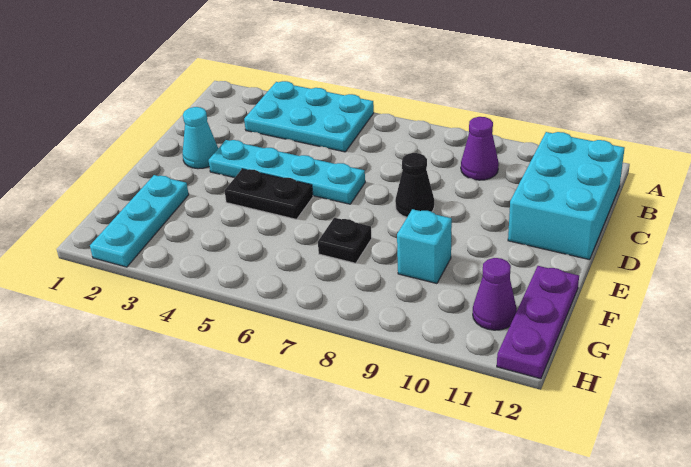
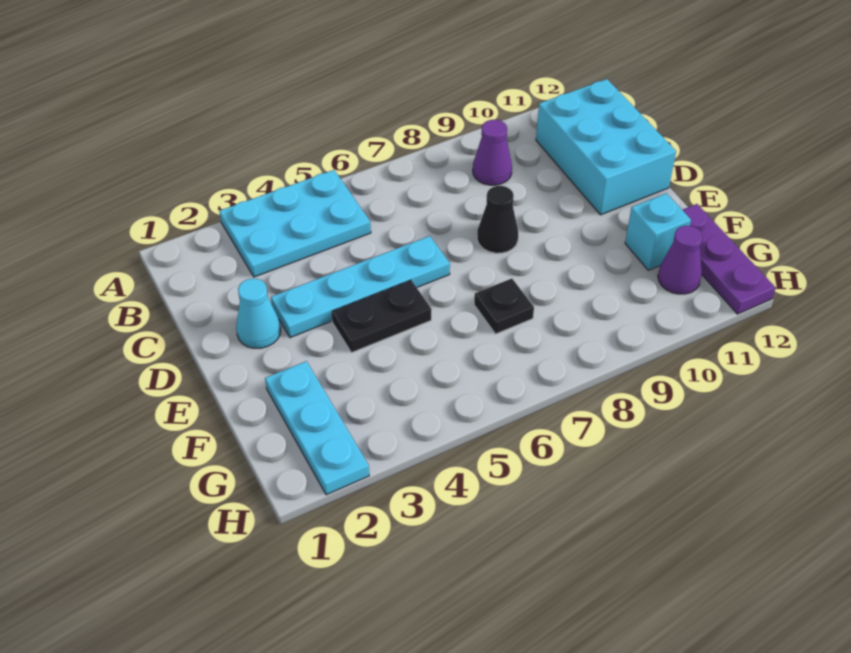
cyan 1x1 brick [397,209,452,284] -> cyan 1x1 brick moved to [625,193,691,270]

